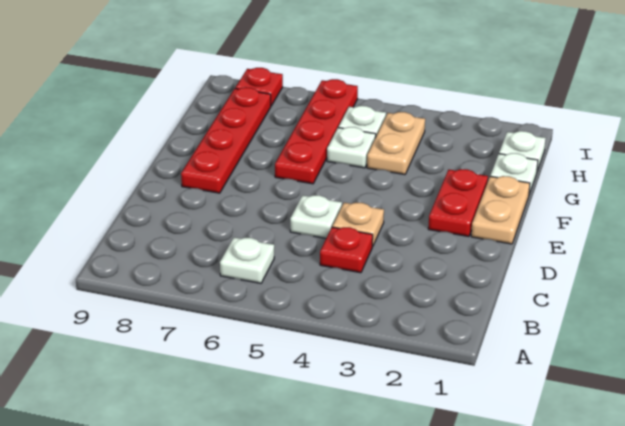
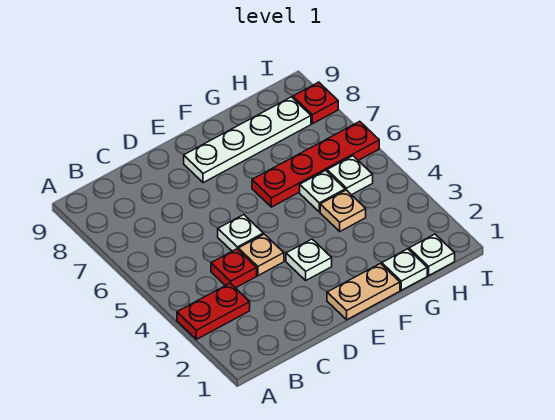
white 1x1 plate [220,237,274,283] -> white 1x1 plate moved to [286,239,332,280]
red 1x2 plate [428,169,488,237] -> red 1x2 plate moved to [177,283,250,339]
red 1x4 plate [181,87,271,193] -> white 1x4 plate [184,97,311,183]
tan 1x2 plate [367,112,425,175] -> tan 1x1 plate [320,190,366,231]

